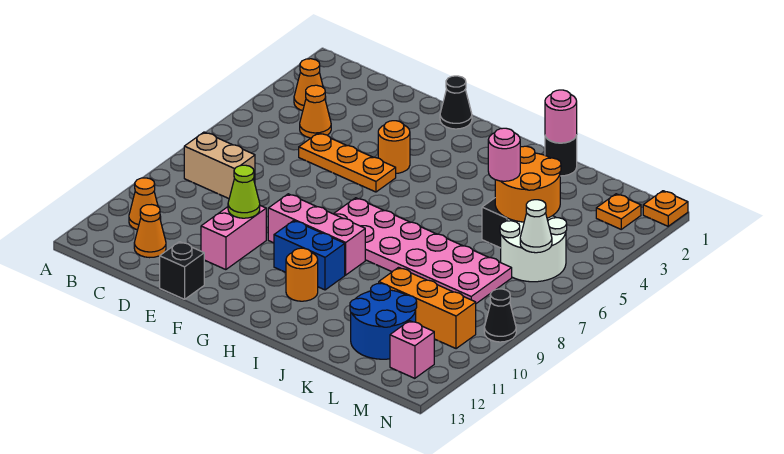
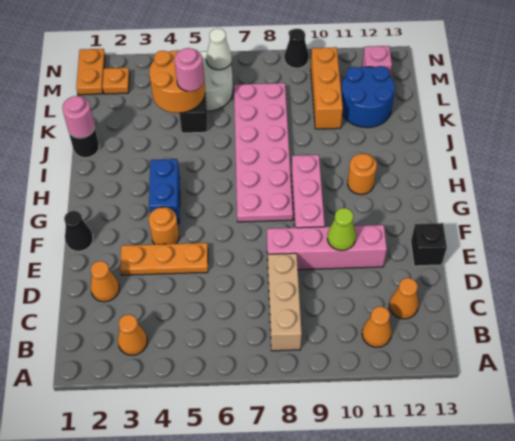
tan 1x2 brick [184,132,255,199] -> tan 1x3 brick [268,253,302,351]
orange 1x1 cone [300,85,331,138] -> orange 1x1 cone moved to [90,261,119,302]
orange 1x3 plate [299,133,396,192] -> orange 1x3 plate turned to [120,243,208,275]
pink 1x2 brick [201,206,266,270] -> pink 1x4 brick [267,225,387,270]
blue 1x2 brick [274,221,345,290] -> blue 1x2 brick moved to [149,159,180,224]
orange 1x1 plate [643,191,688,226] -> orange 1x2 plate [76,49,105,95]

